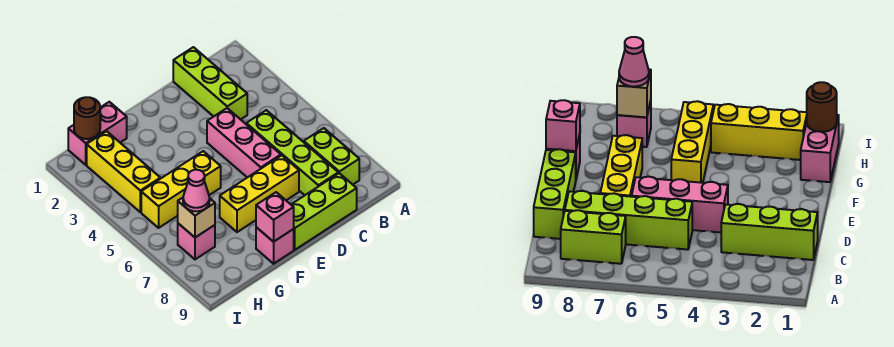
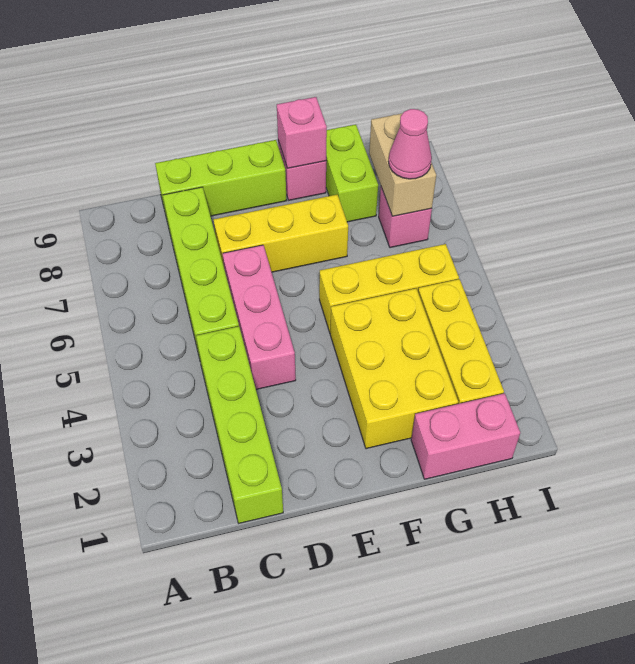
lime 1x2 brick [304,128,359,185] -> lime 1x2 brick moved to [326,124,378,222]
lime 1x3 brick [173,47,247,120] -> lime 1x4 brick [196,326,283,523]
none -> yellow 2x3 brick [330,288,458,449]
brown 1x1 round brick [74,97,100,139] -> none
tan 1x1 brick [178,198,215,237] -> tan 1x2 brick [369,113,436,216]

